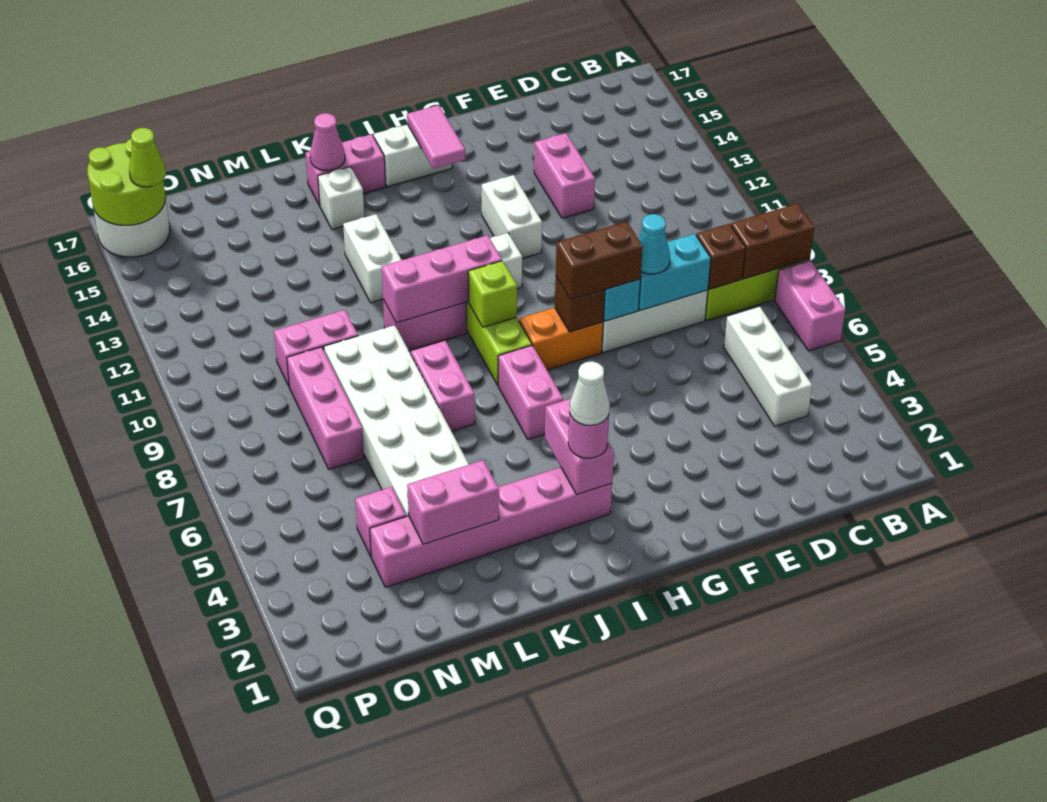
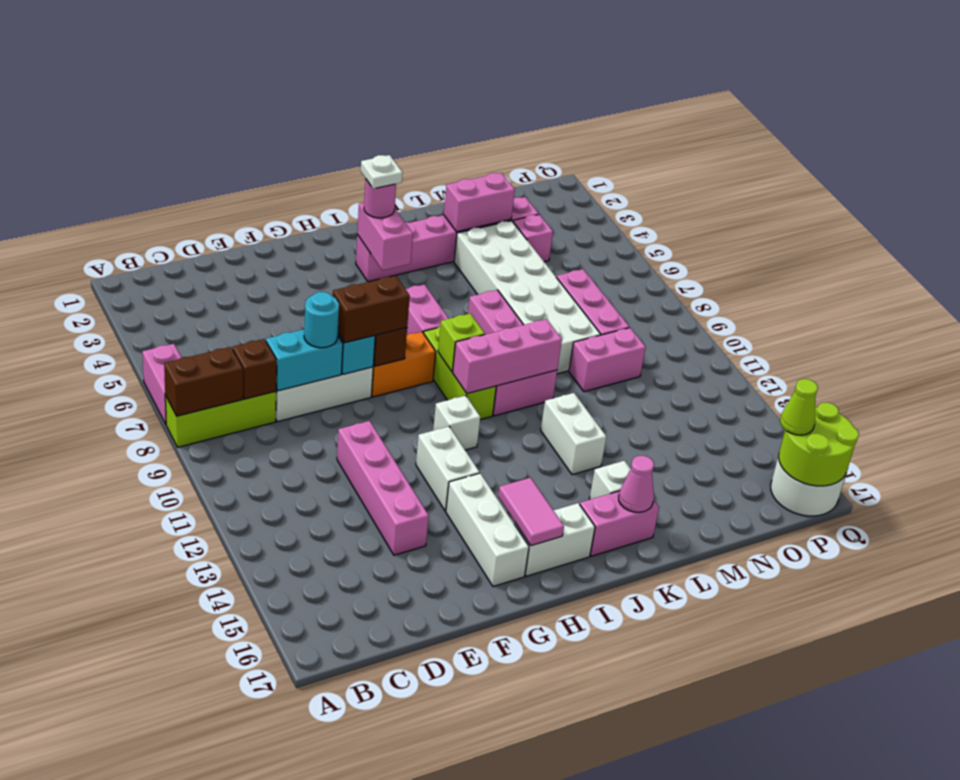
white 1x3 brick [724,307,812,426] -> white 1x3 brick moved to [446,473,529,586]
cyan 1x1 cone [638,214,670,274] -> cyan 1x1 round brick [304,292,339,348]
pink 1x2 brick [534,133,595,218] -> pink 1x4 brick [337,421,429,555]
white 1x1 cone [570,361,610,426] -> white 1x1 plate [361,155,403,189]

